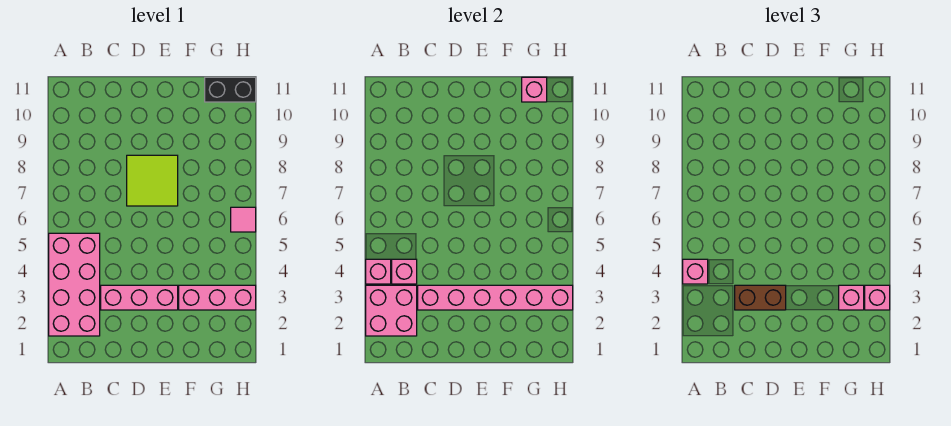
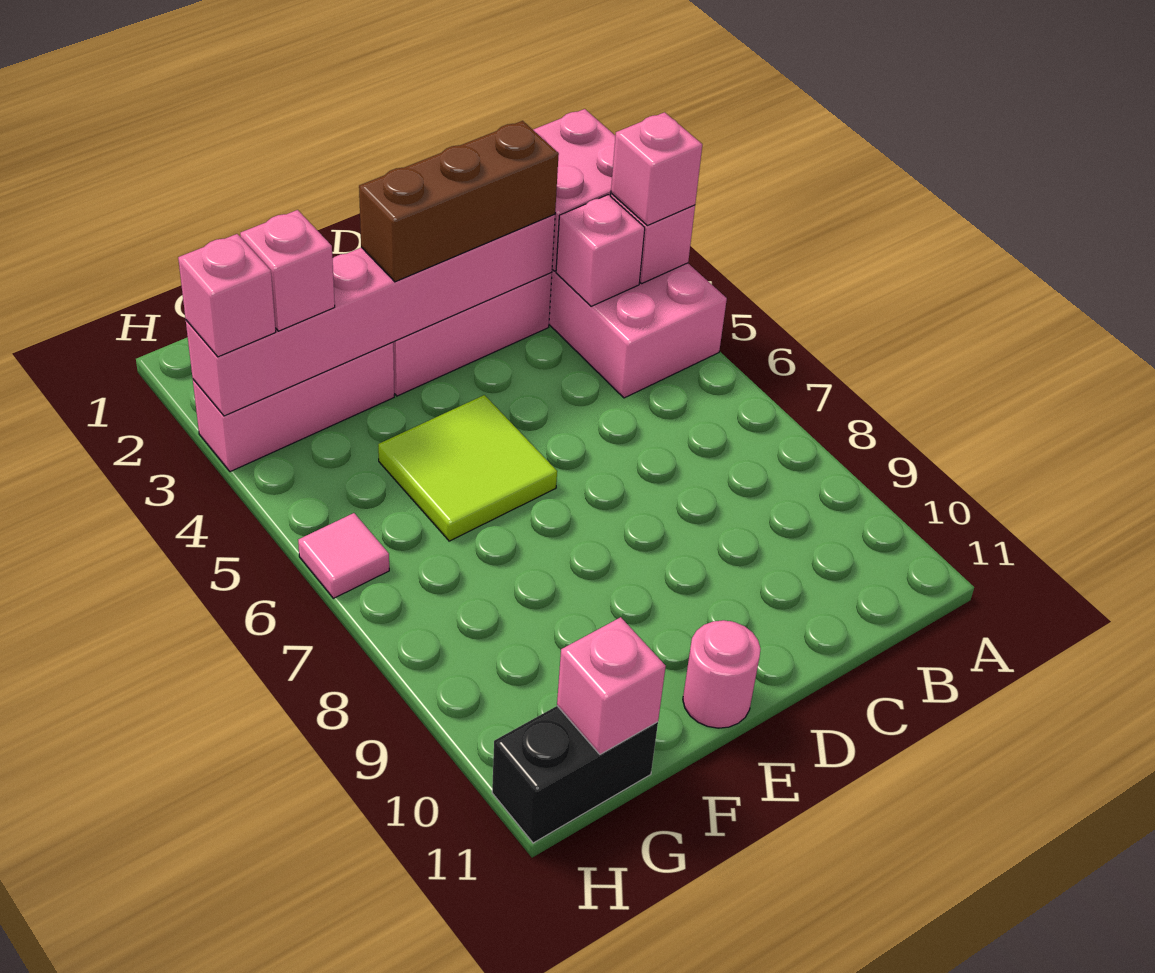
brown 1x2 brick [735,285,786,310] -> brown 1x3 brick [359,121,559,282]
lime 2x2 tile [127,155,178,206] -> lime 2x2 tile moved to [378,395,557,541]
none -> pink 1x1 round brick [683,620,760,728]

